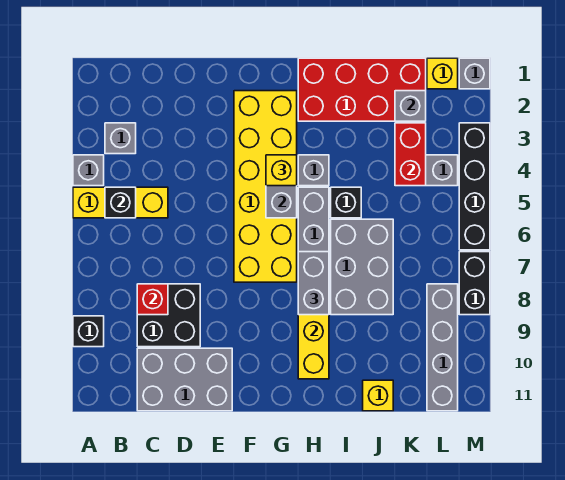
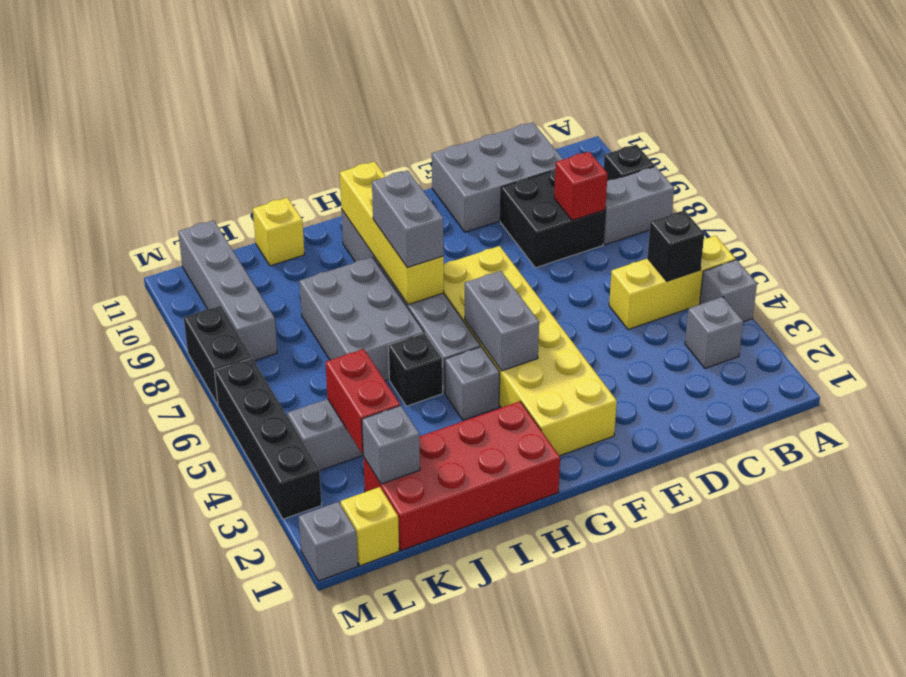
none -> grey 1x2 brick [603,166,674,245]
yellow 1x1 brick [266,155,297,186] -> none

